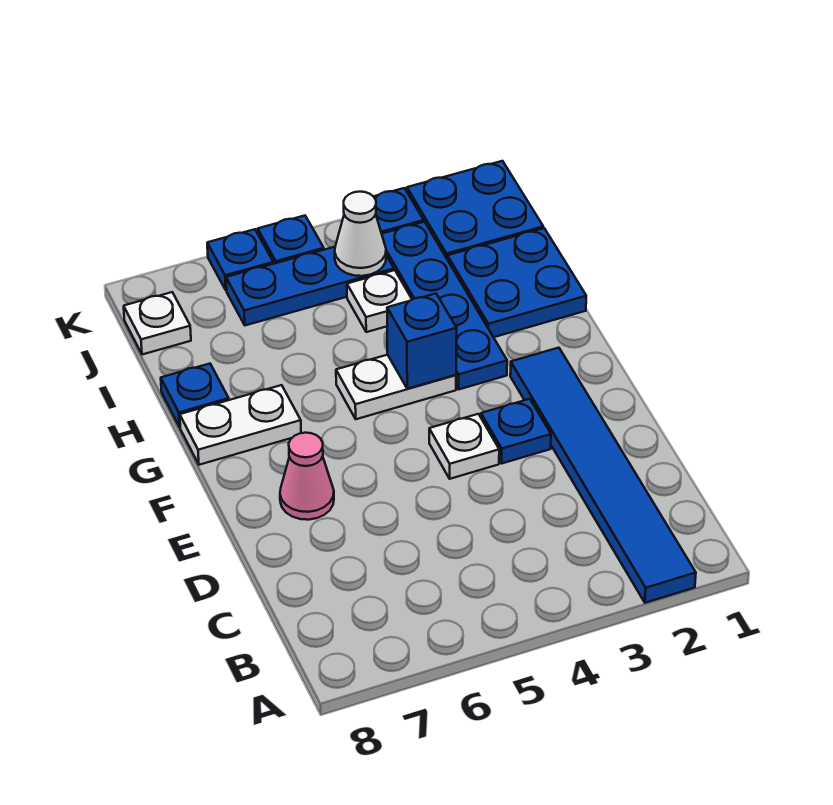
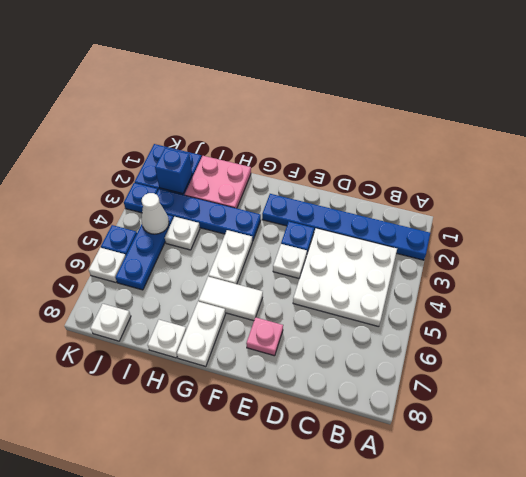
blue 1x6 tile [510,348,696,603] -> blue 1x6 plate [262,194,430,260]
none -> white 3x3 plate [293,228,397,327]
pink 1x1 cone [280,433,334,520] -> pink 1x1 plate [246,317,283,356]
none -> white 1x2 tile [198,277,263,321]
blue 1x1 brick [387,294,457,389] -> blue 1x1 brick moved to [155,148,192,194]
blue 2x2 plate [447,228,586,337] -> pink 2x2 plate [185,156,251,208]
blue 1x1 plate [161,364,229,427] -> white 1x1 plate [148,320,186,358]
blue 1x1 plate [207,229,273,290] -> white 1x1 plate [89,248,126,282]

